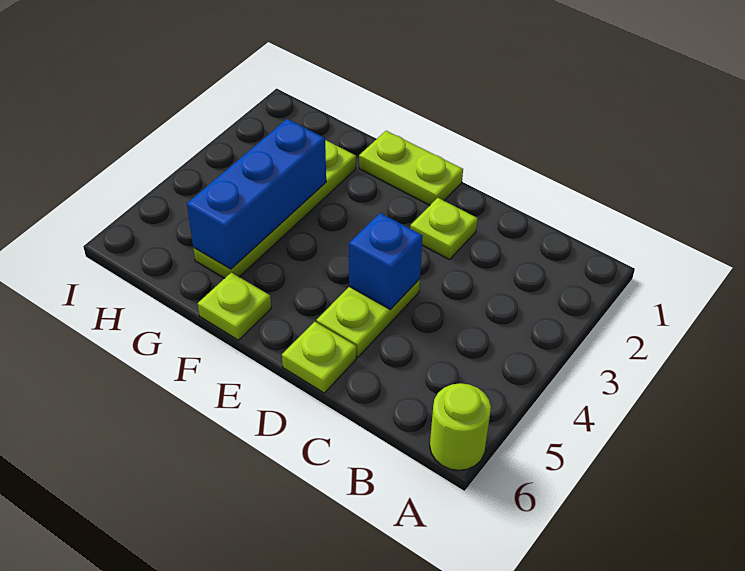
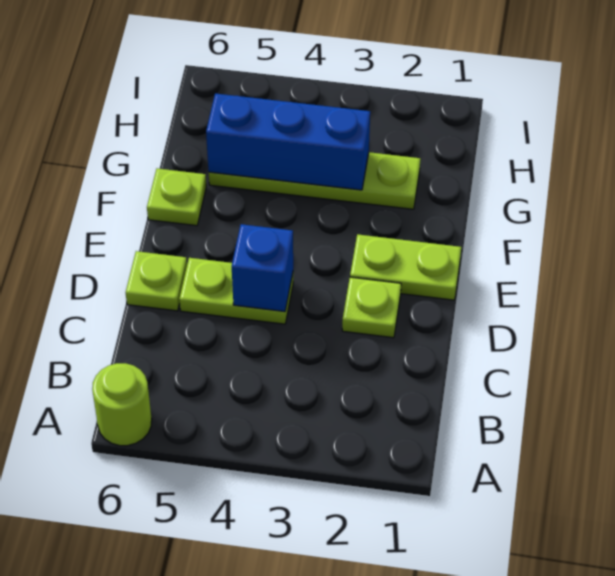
lime 1x2 plate [359,131,463,205] -> lime 1x2 plate turned to [350,234,461,300]

